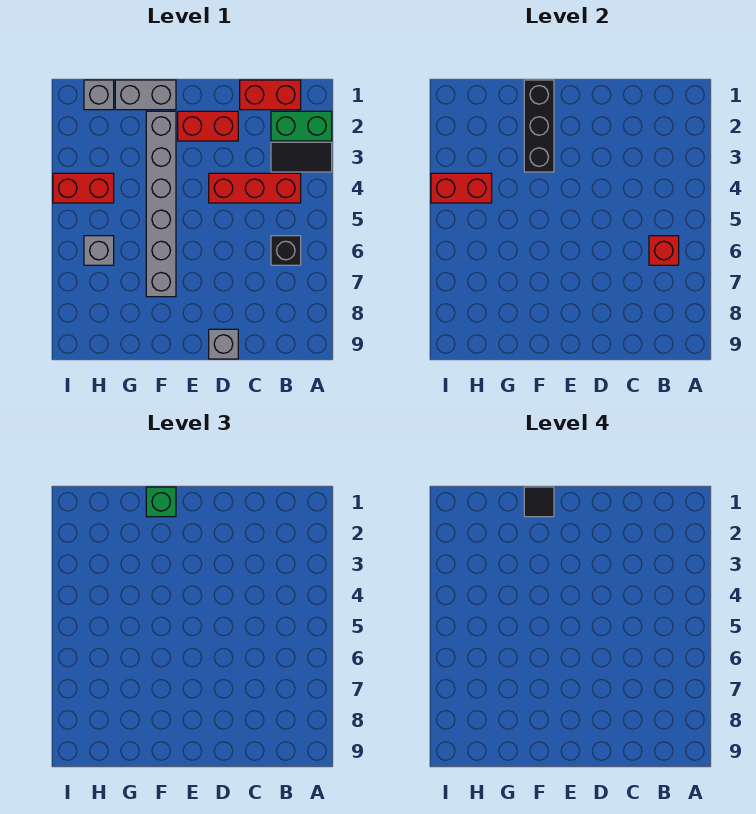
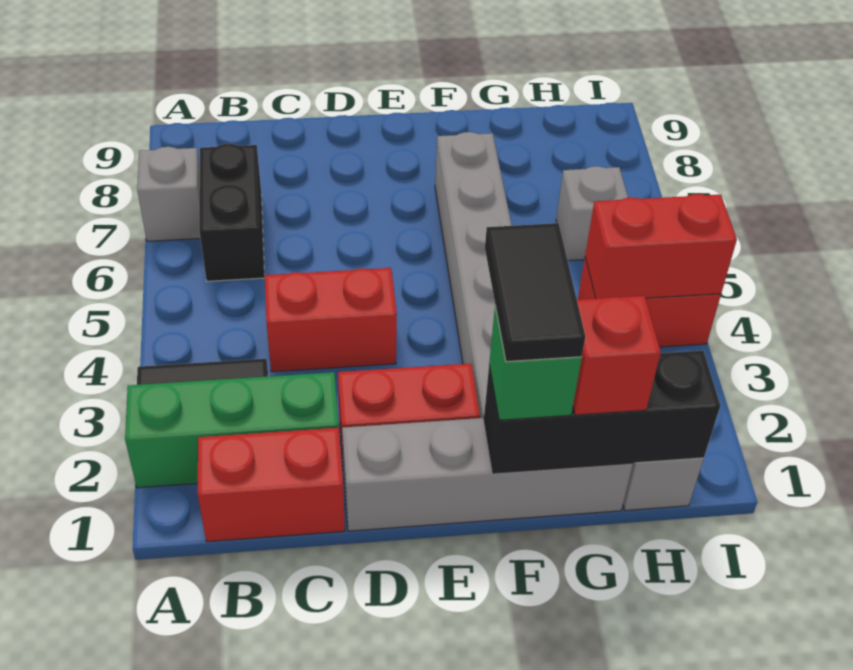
green 1x2 brick [271,111,332,141] -> green 1x3 brick [125,372,339,488]
red 1x3 brick [209,173,301,203] -> red 1x2 brick [265,268,397,372]
black 1x1 brick [271,236,301,265] -> black 1x2 brick [199,144,265,281]
red 1x1 brick [649,236,679,265] -> red 1x1 brick moved to [573,296,661,415]
grey 1x1 brick [209,329,238,359] -> grey 1x1 brick moved to [137,147,200,241]
grey 1x2 brick [115,80,176,110] -> grey 1x4 brick [342,418,633,531]
black 1x3 brick [524,80,554,172] -> black 1x3 brick turned to [484,350,720,473]
black 1x1 tile [524,487,554,517] -> black 1x2 tile [485,223,585,362]

